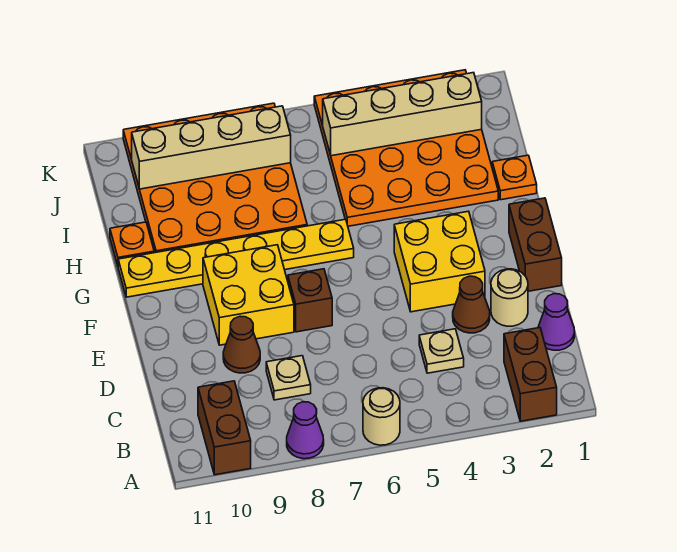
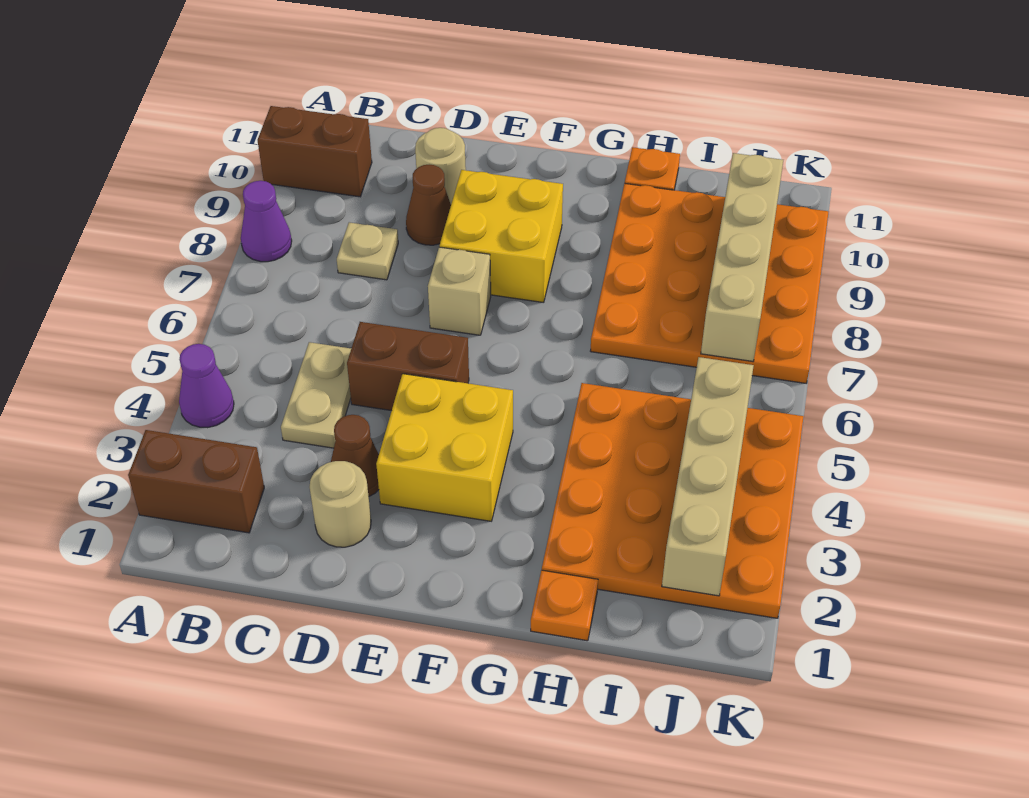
tan 1x1 round brick [363,388,400,445] -> tan 1x1 round brick moved to [415,128,466,204]
purple 1x1 cone [538,294,575,350] -> purple 1x1 cone moved to [179,344,234,428]
tan 1x1 plate [419,329,464,373] -> tan 1x2 plate [281,342,351,448]
brown 1x2 brick [509,198,562,291] -> brown 1x2 brick moved to [347,322,469,411]
brown 1x1 brick [288,269,332,332] -> tan 1x1 brick [428,247,491,335]
yellow 1x6 plate [118,219,354,297] -> none

